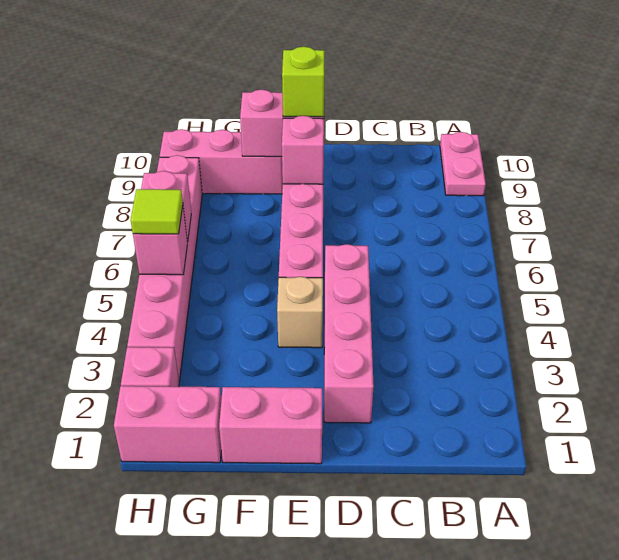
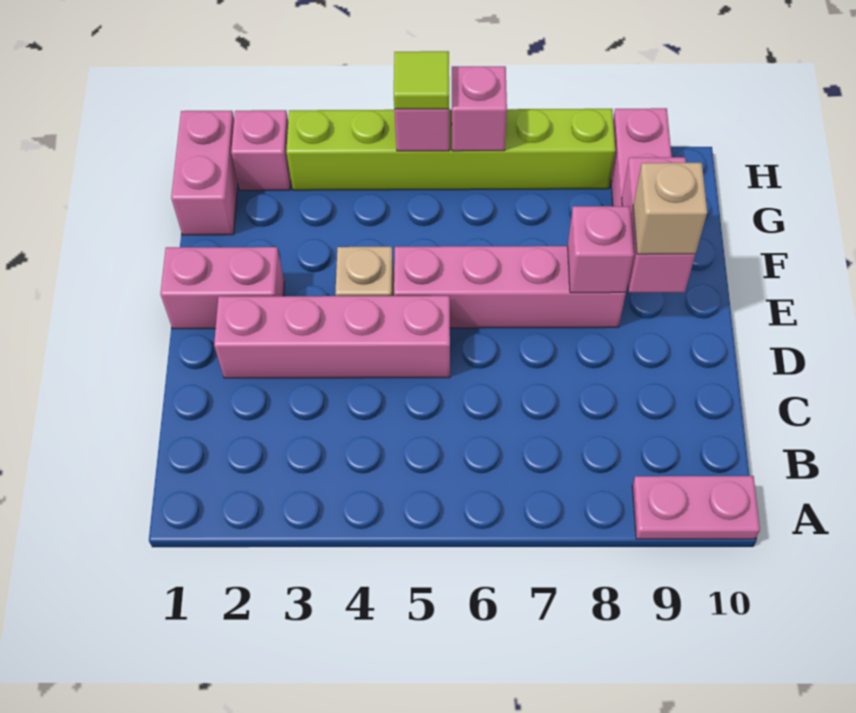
pink 1x2 brick [219,387,322,464] -> pink 1x2 brick turned to [160,247,284,329]
lime 1x1 brick [282,47,325,117] -> tan 1x1 brick [633,163,707,254]
pink 1x6 brick [127,155,202,382] -> lime 1x6 brick [286,109,615,190]

